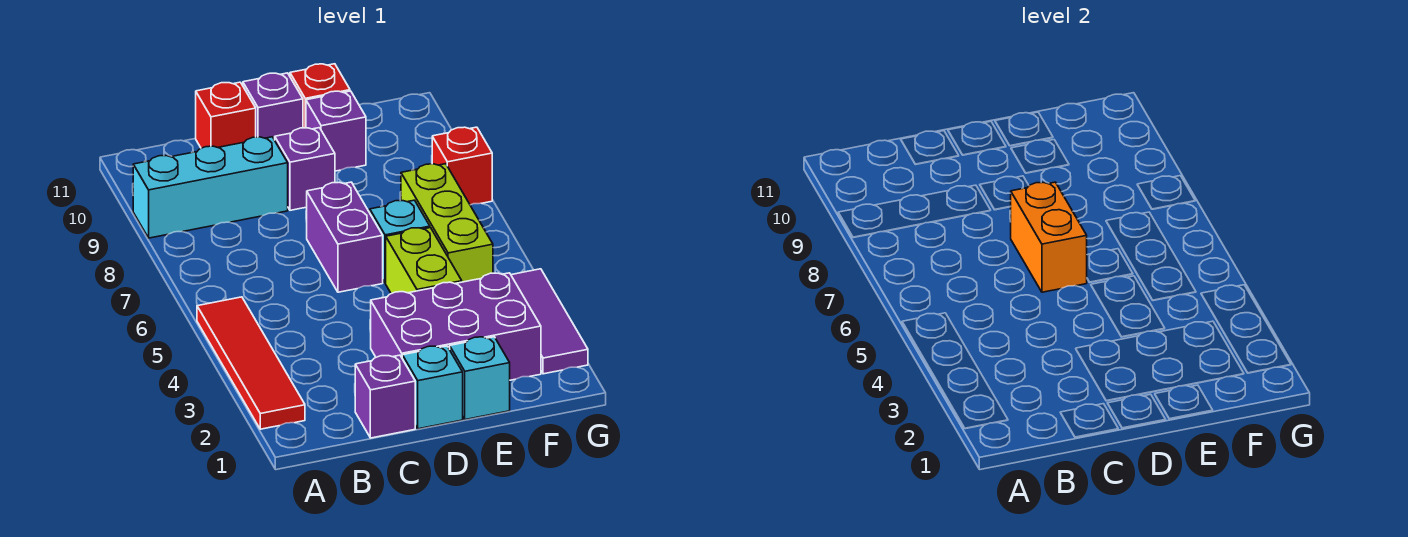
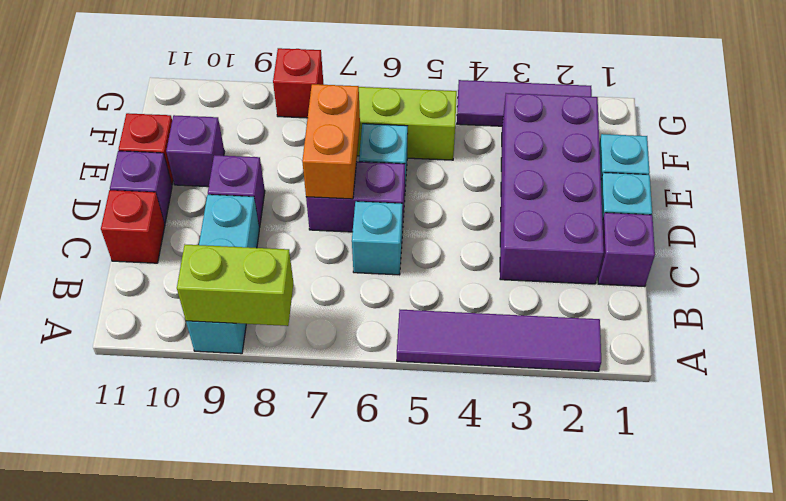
red 1x4 tile [197,297,305,429] -> purple 1x4 tile [397,310,601,371]
none -> cyan 1x1 brick [352,201,403,275]
purple 2x3 brick [371,273,541,380] -> purple 2x4 brick [500,93,604,284]
orange 1x2 brick [1011,182,1087,292] -> orange 1x2 brick turned to [302,84,360,199]
lime 1x2 brick [386,228,462,294] -> lime 1x2 brick moved to [177,245,293,326]

